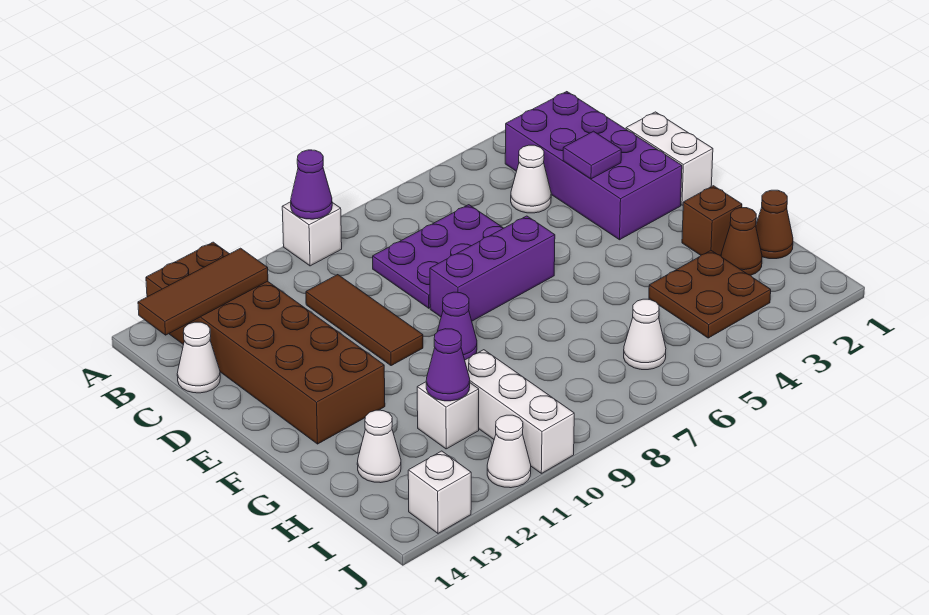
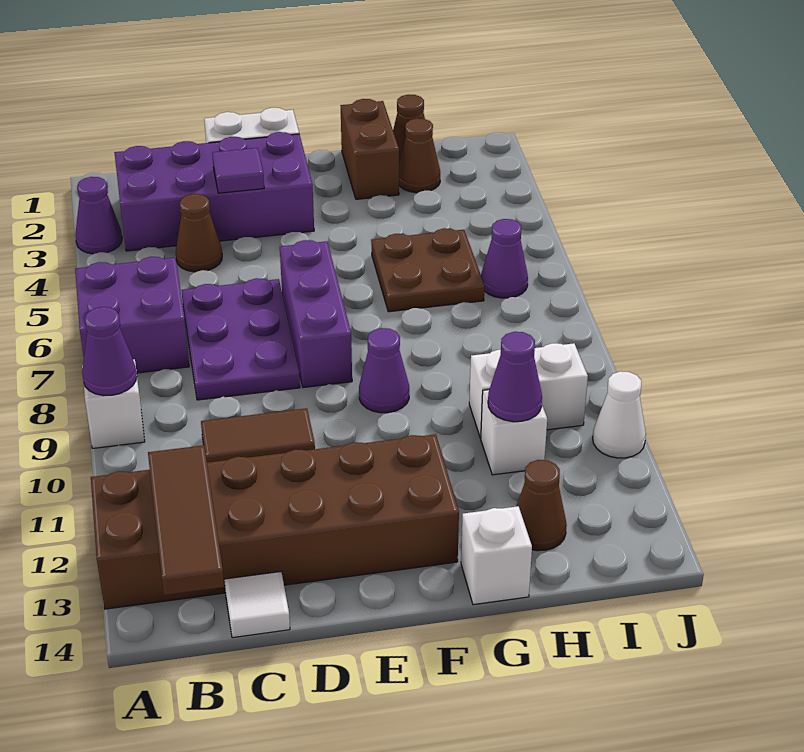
none -> purple 1x1 cone [75,177,122,254]
none -> purple 2x2 brick [75,257,189,373]
white 1x1 cone [511,145,551,213] -> brown 1x1 cone [176,194,222,272]
brown 1x3 tile [306,275,423,366] -> brown 1x2 tile [201,408,315,463]
white 1x1 cone [177,322,220,393] -> white 1x1 tile [224,572,290,638]
brown 1x1 brick [682,186,742,256] -> brown 1x2 brick [340,99,399,199]
brown 2x2 plate [649,251,771,338] -> brown 2x2 plate moved to [371,228,485,312]
white 1x3 brick [465,350,574,473] -> white 1x2 brick [469,343,588,438]
white 1x1 cone [357,410,401,483] -> brown 1x1 cone [517,460,567,551]
white 1x1 cone [624,299,666,370] -> purple 1x1 cone [481,219,528,298]
white 1x1 brick [408,451,471,533] -> white 1x1 brick moved to [461,506,532,605]

